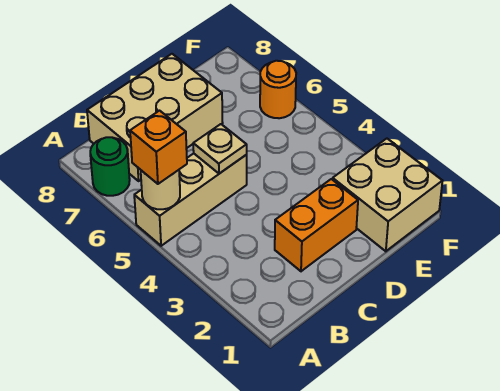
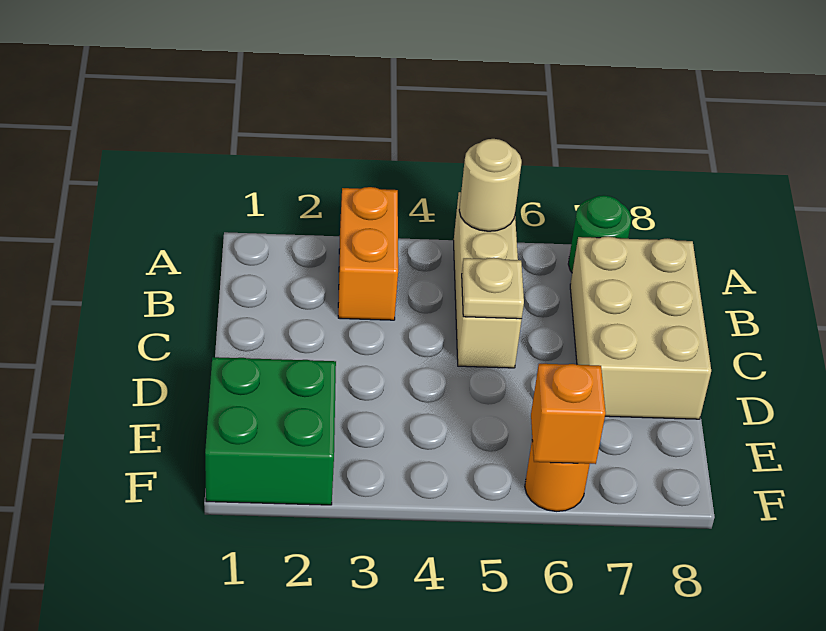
orange 1x1 brick [130,111,187,184] -> orange 1x1 brick moved to [531,364,606,464]
orange 1x2 brick [275,179,358,271] -> orange 1x2 brick moved to [338,187,398,320]
tan 2x2 brick [333,139,442,251] -> green 2x2 brick [205,357,336,505]

